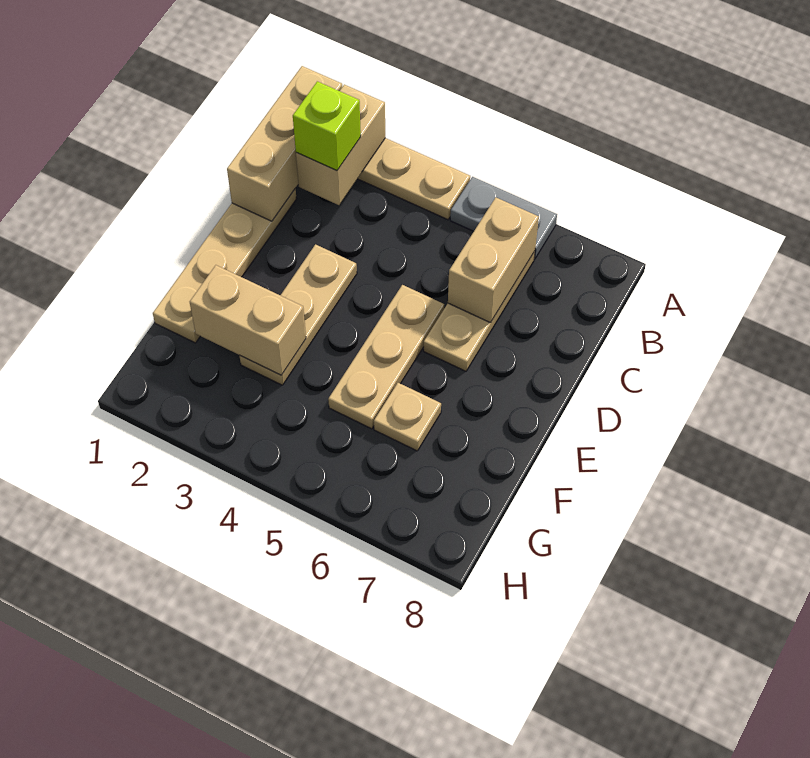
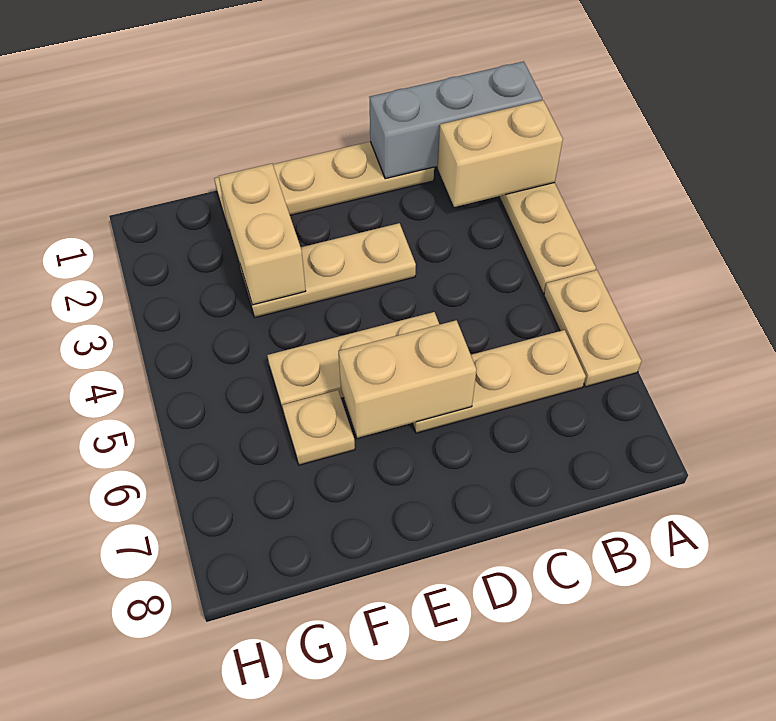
tan 1x3 brick [227,66,342,221] -> grey 1x3 brick [369,61,542,179]
grey 1x2 plate [450,177,557,259] -> tan 1x2 plate [544,270,641,387]
lime 1x1 brick [293,81,361,171] -> none
tan 1x2 brick [448,198,539,323] -> tan 1x2 brick moved to [339,320,476,438]

